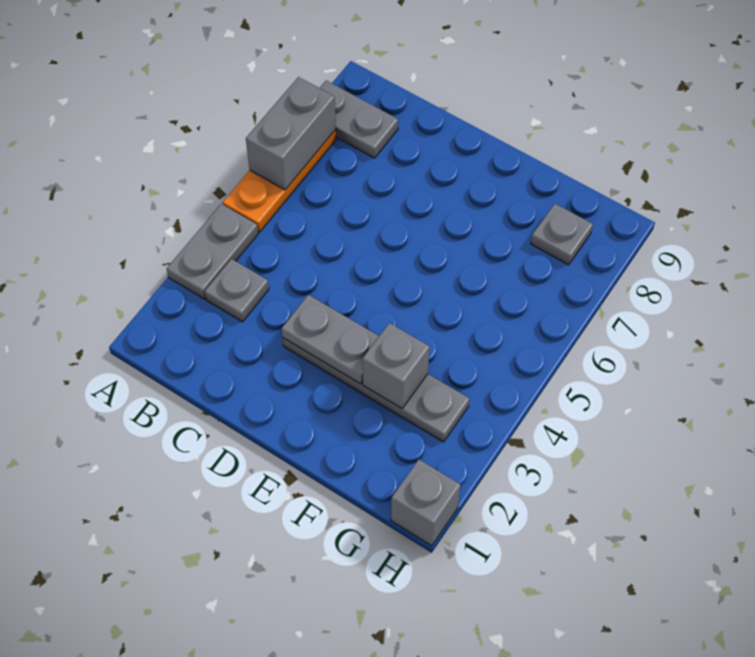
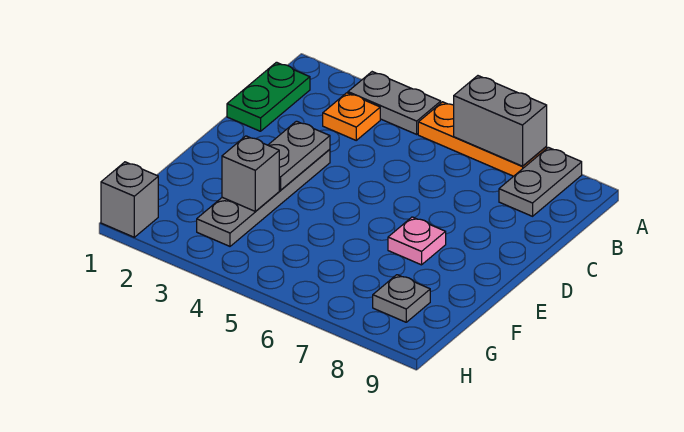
none -> green 1x2 plate [227,62,310,131]
grey 1x1 plate [205,259,269,322] -> orange 1x1 plate [323,93,380,140]
none -> pink 1x1 plate [388,217,446,265]

